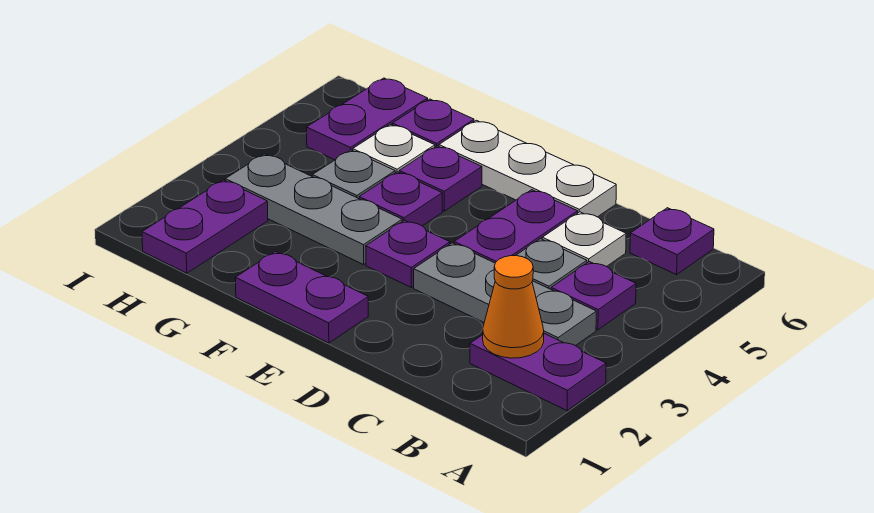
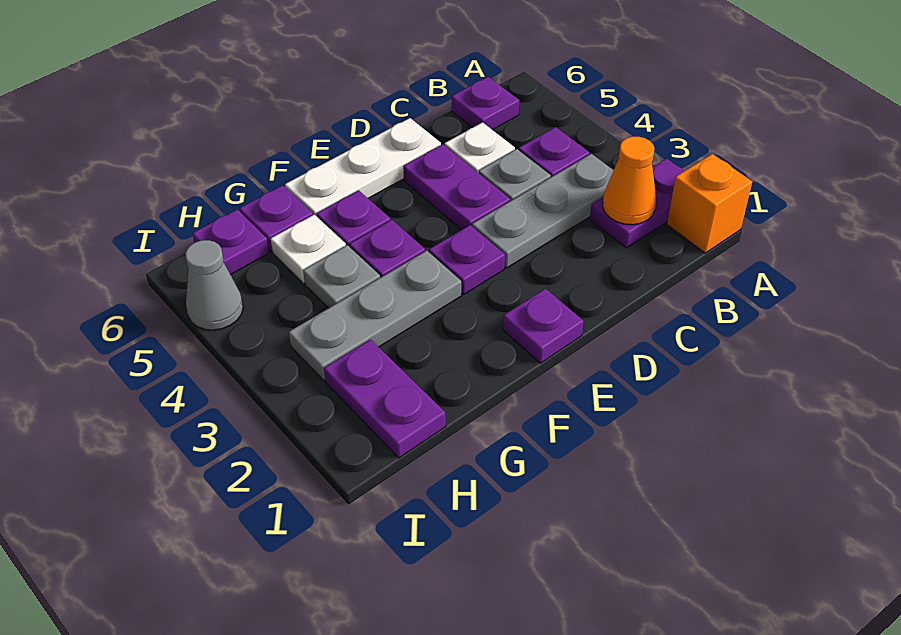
none -> orange 1x1 brick [667,154,752,253]
purple 1x2 plate [235,252,368,343] -> purple 1x1 plate [503,289,584,363]
purple 1x2 plate [307,78,428,160] -> purple 1x1 plate [193,210,269,275]
none -> grey 1x1 cone [185,240,243,330]

